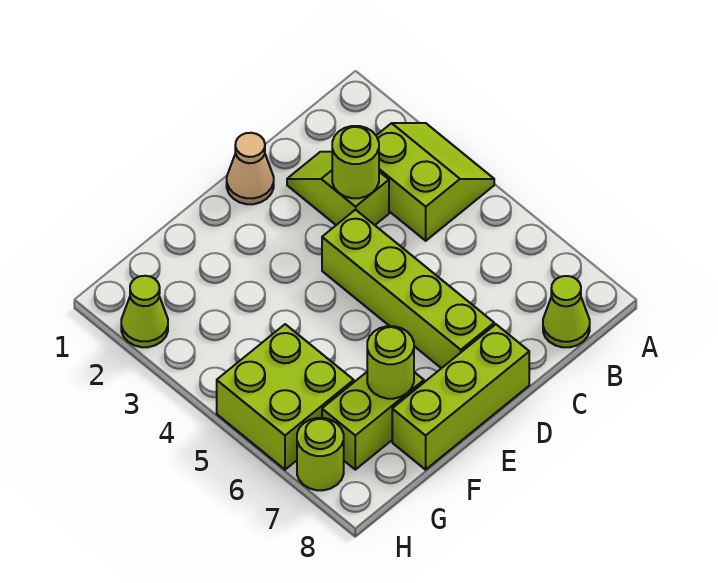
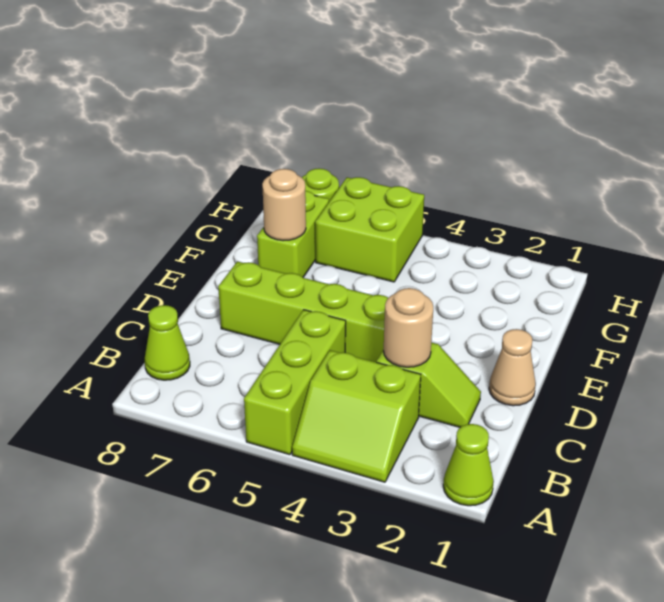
lime 1x1 round brick [332,126,379,198] -> tan 1x1 round brick [384,288,433,367]
lime 1x3 brick [392,324,529,470] -> lime 1x3 brick moved to [244,310,346,455]
lime 1x1 round brick [367,326,414,399] -> tan 1x1 round brick [262,169,306,241]
lime 1x1 cone [121,276,168,347] -> lime 1x1 cone moved to [443,424,494,506]

